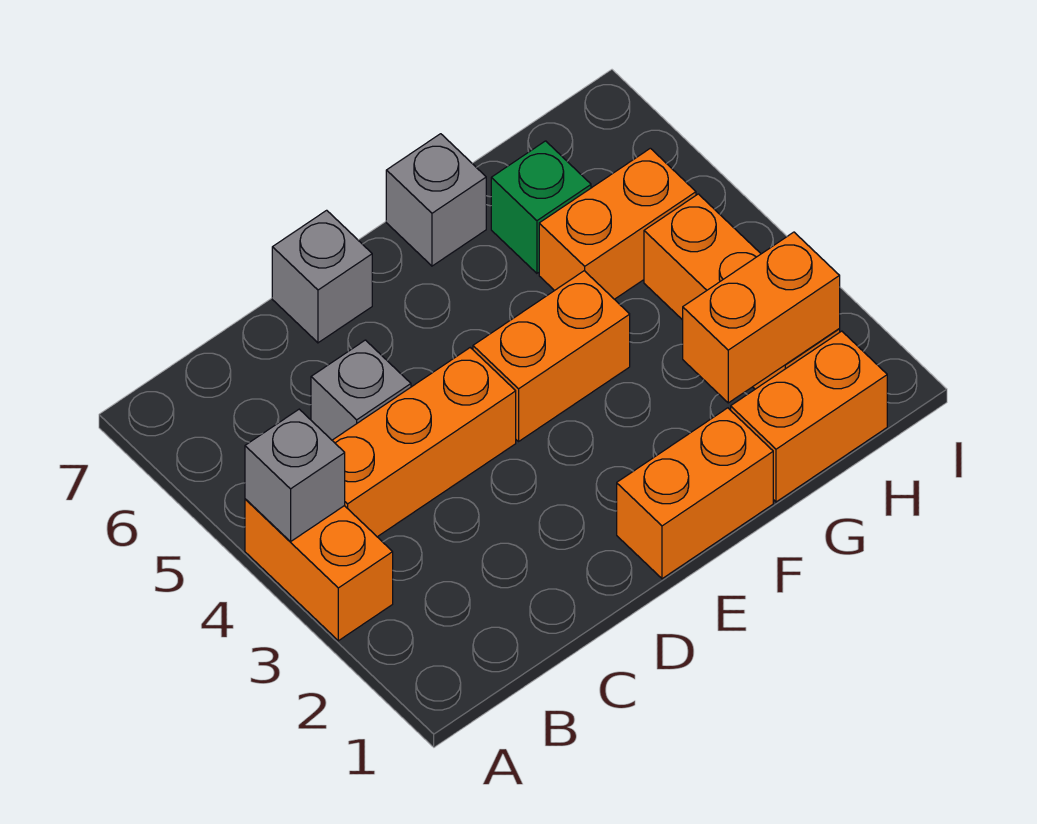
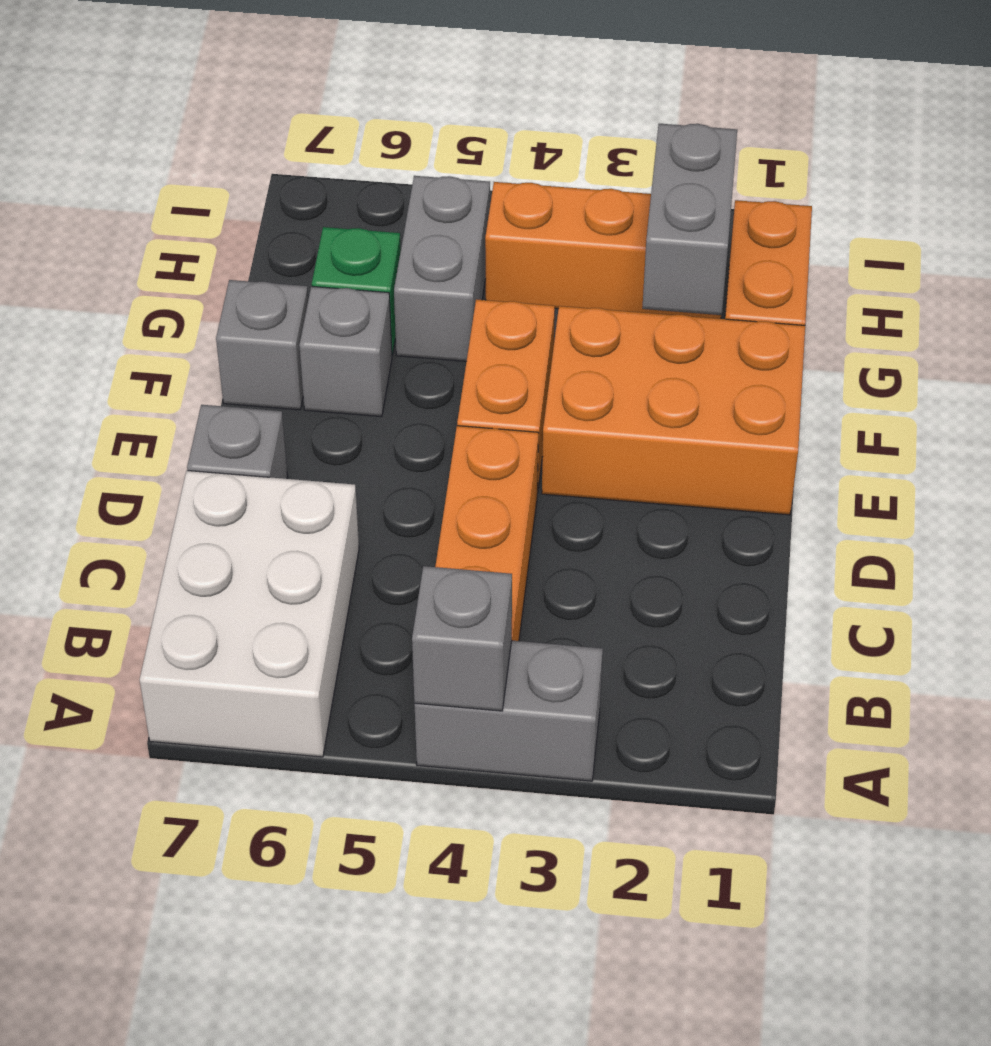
orange 1x2 brick [245,499,393,641] -> grey 1x2 brick [415,641,603,781]
none -> white 2x3 brick [140,470,359,757]
grey 1x1 brick [311,340,411,440] -> grey 1x1 brick moved to [299,286,392,417]
orange 1x2 brick [617,408,773,579] -> orange 2x3 brick [542,306,805,515]
orange 1x2 brick [683,232,840,403] -> grey 1x2 brick [642,124,737,315]
orange 1x2 brick [539,148,696,299] -> grey 1x2 brick [394,176,490,361]

